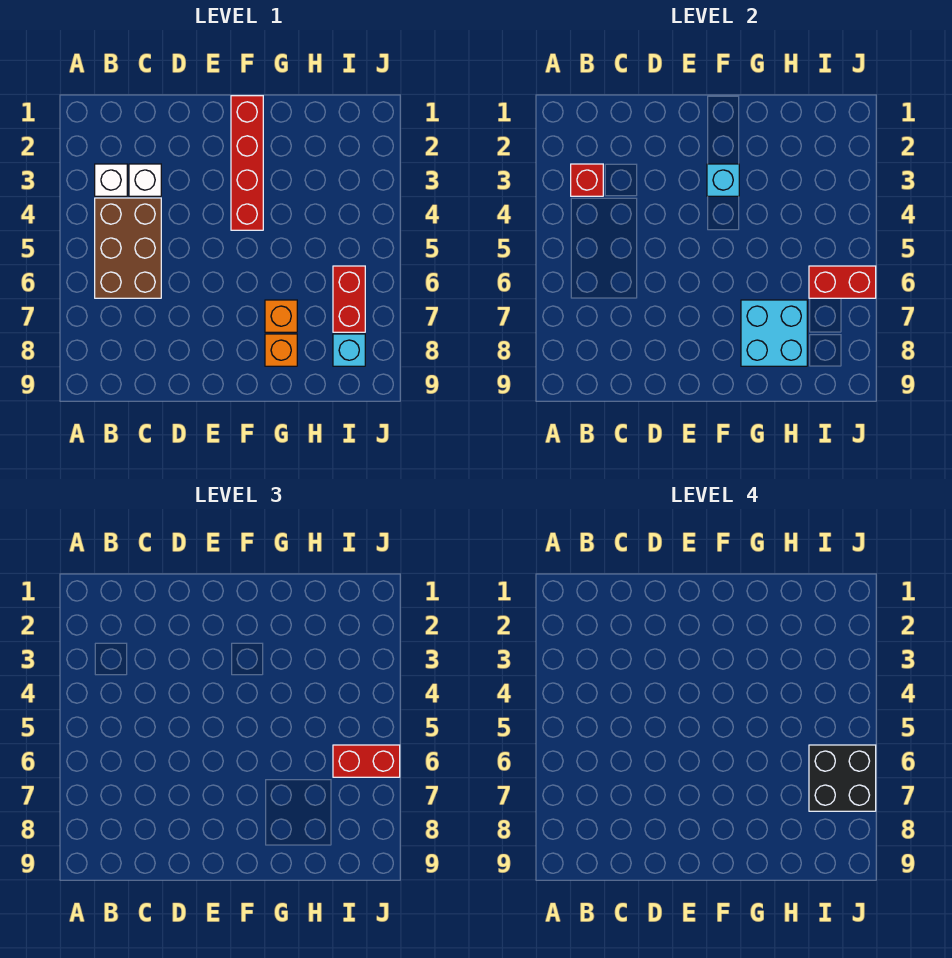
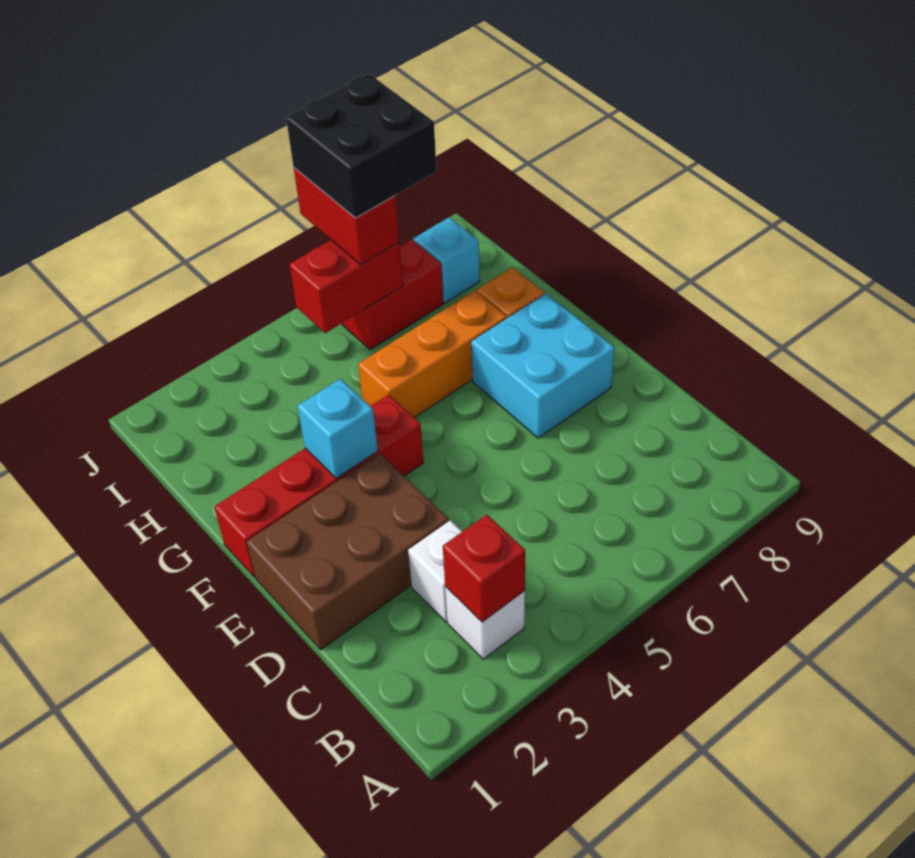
brown 2x3 brick [95,198,161,298] -> brown 2x3 brick moved to [247,453,449,650]
orange 1x1 brick [265,300,297,332] -> orange 1x3 brick [358,291,507,418]
cyan 2x2 brick [741,300,807,366] -> cyan 2x2 brick moved to [471,293,614,438]
red 1x2 brick [809,266,876,298] -> red 1x2 brick turned to [289,240,403,333]

